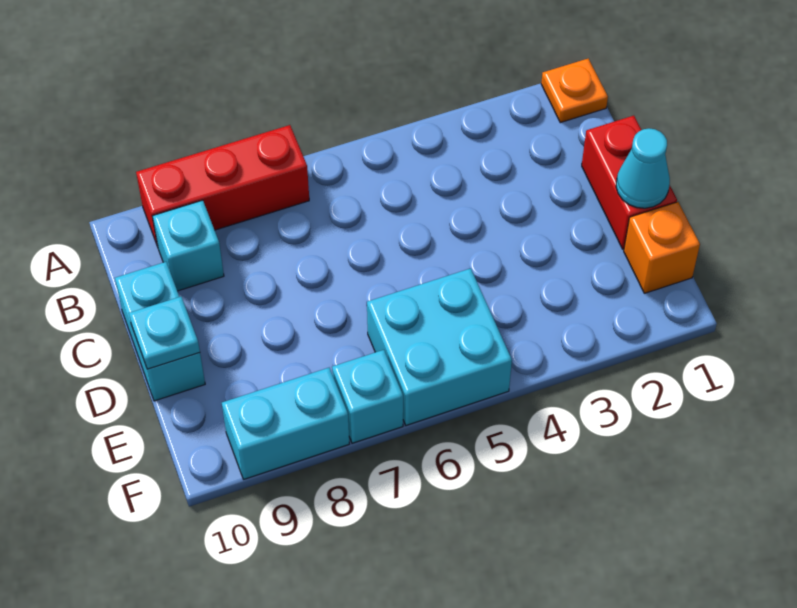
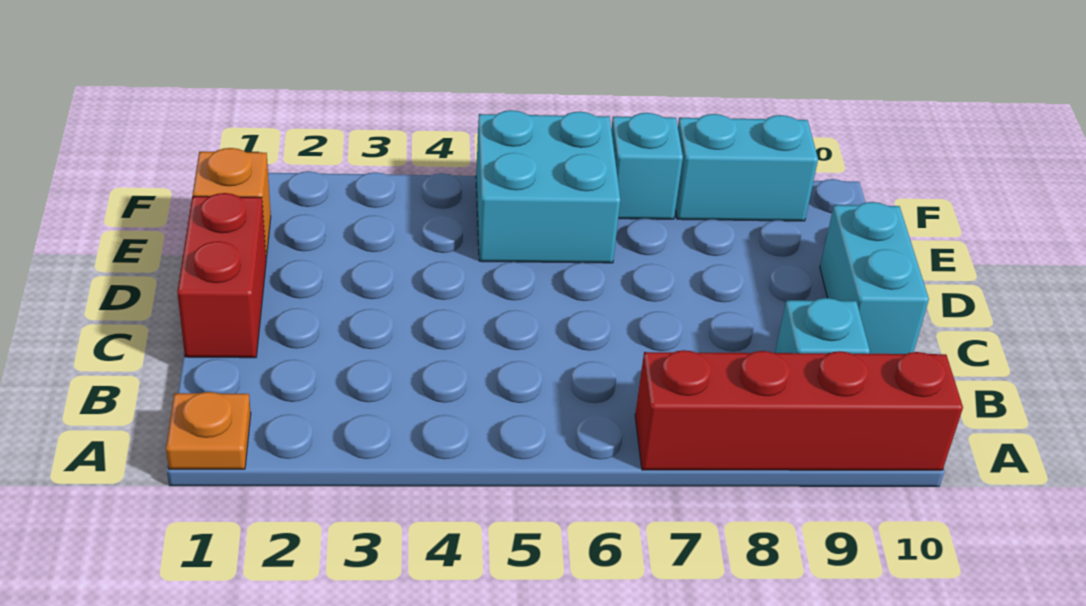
red 1x3 brick [136,125,309,247] -> red 1x4 brick [635,350,963,470]
cyan 1x1 cone [616,128,670,208] -> none
cyan 1x1 plate [129,297,200,369] -> none

